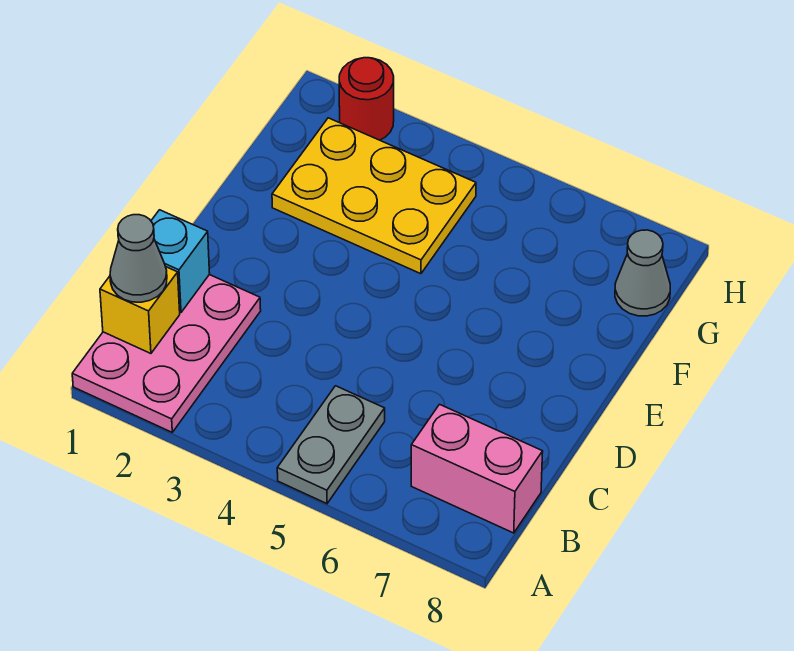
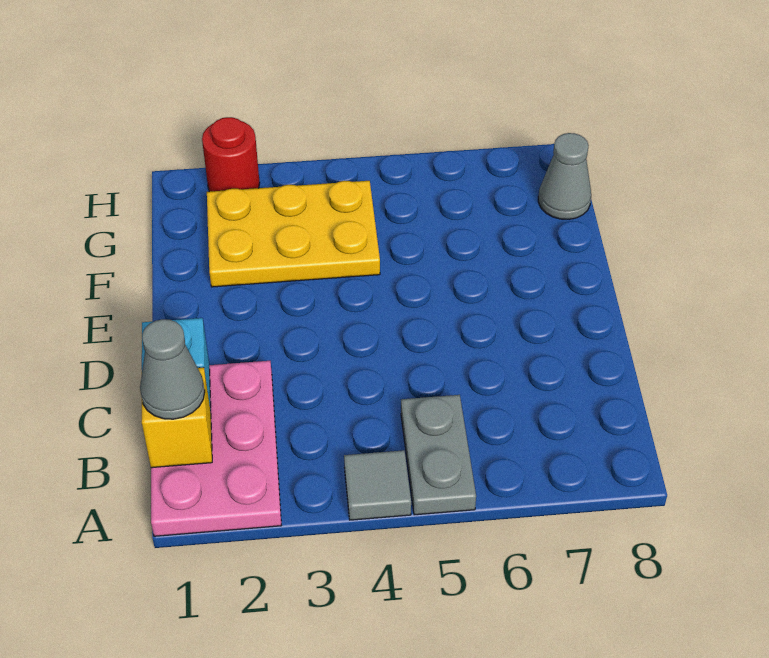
none -> grey 1x1 tile [344,450,411,520]
pink 1x2 brick [411,404,543,533] -> none

